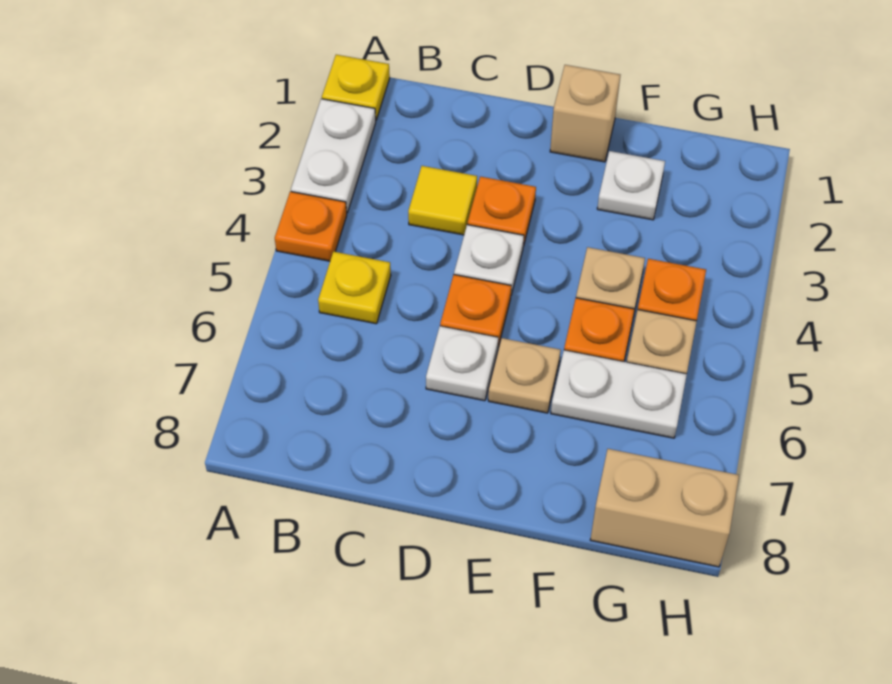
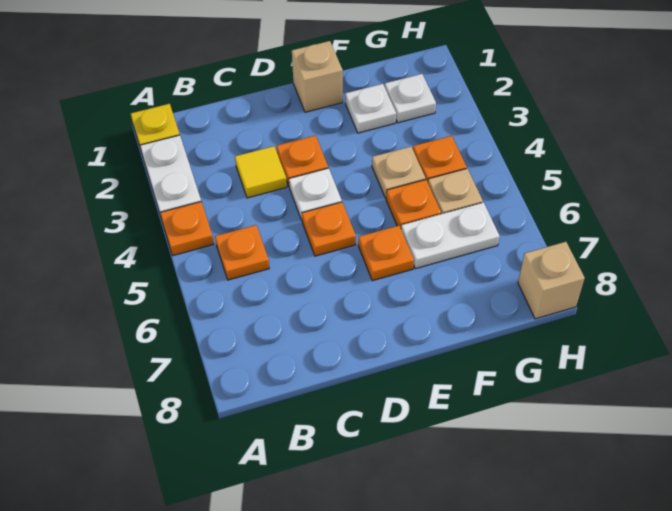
yellow 1x1 plate [318,252,391,324] -> orange 1x1 plate [215,225,269,280]
white 1x1 plate [426,326,498,401] -> white 1x1 plate moved to [385,74,436,123]
tan 1x1 plate [488,338,561,413] -> orange 1x1 plate [358,226,414,281]
tan 1x2 brick [590,449,739,567] -> tan 1x1 brick [518,242,585,319]

